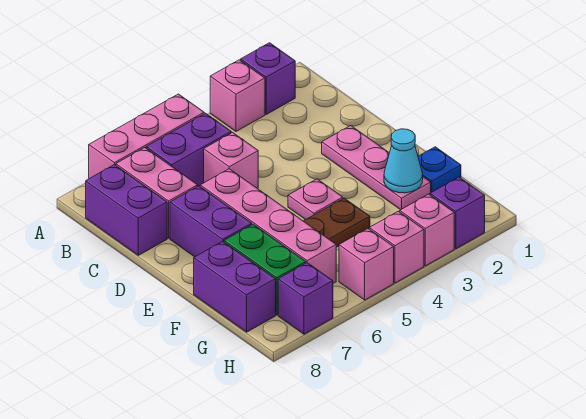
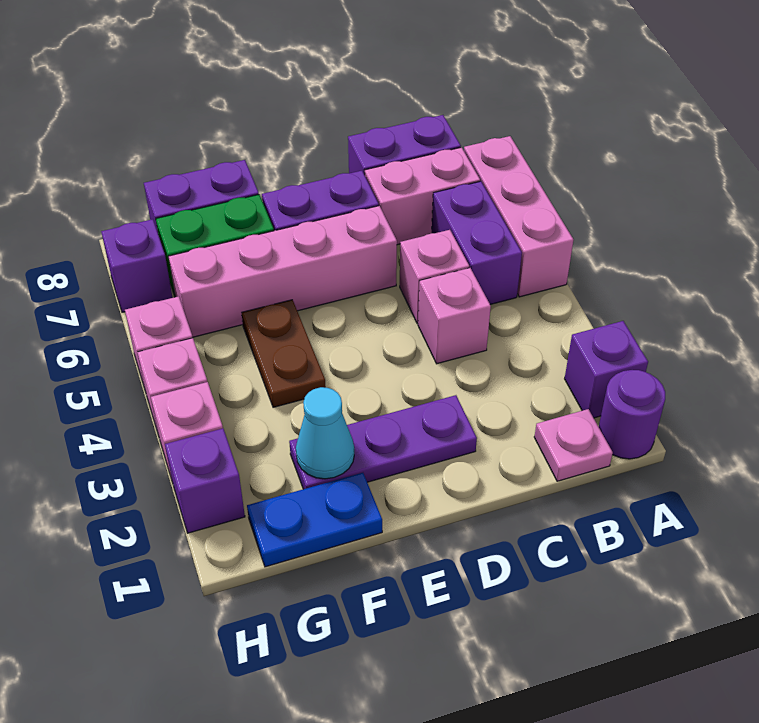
none -> purple 1x1 round brick [599,370,665,459]
pink 1x1 brick [210,60,265,131] -> pink 1x1 brick moved to [418,268,491,364]
pink 1x3 plate [322,126,431,210] -> purple 1x3 plate [289,395,477,489]
pink 1x1 plate [288,179,343,220] -> pink 1x1 plate moved to [534,409,613,481]
blue 1x1 plate [418,147,461,192] -> blue 1x2 plate [247,473,382,567]

